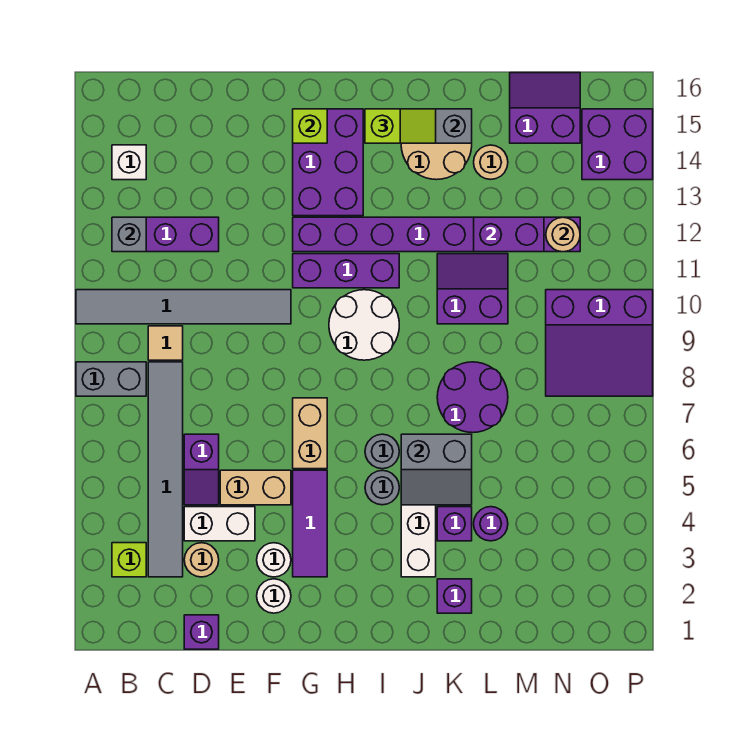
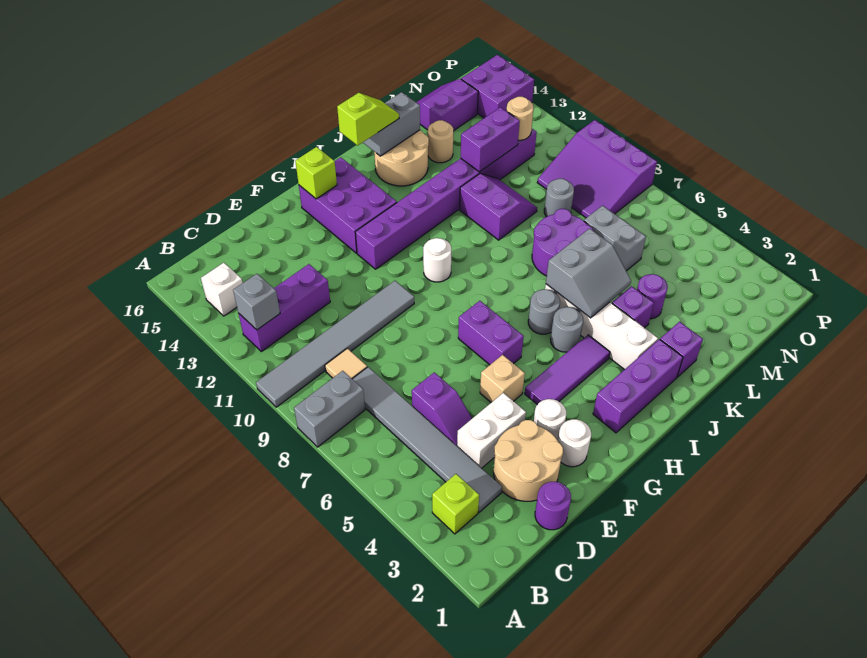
purple 1x1 brick [184,615,219,649] -> purple 1x1 round brick [535,482,571,530]
tan 1x1 round brick [184,543,219,577] -> tan 2x2 round brick [494,420,563,501]
tan 1x2 brick [220,470,291,505] -> tan 1x1 brick [480,355,525,403]
purple 1x3 tile [293,470,327,577] -> purple 1x3 tile turned to [525,335,610,405]
tan 1x2 brick [293,398,327,469] -> purple 1x2 brick [458,301,524,365]
purple 1x3 brick [293,254,399,288] -> purple 1x3 brick moved to [593,339,683,433]
white 2x2 round brick [329,290,399,360] -> white 1x1 round brick [423,238,451,282]
purple 2x2 slope [437,254,508,324] -> purple 2x2 slope turned to [460,174,537,240]
none -> grey 1x2 brick [584,206,646,271]
none -> grey 1x1 round brick [544,179,574,217]
purple 3x3 slope [546,290,653,396] -> purple 3x3 slope turned to [537,120,657,218]

